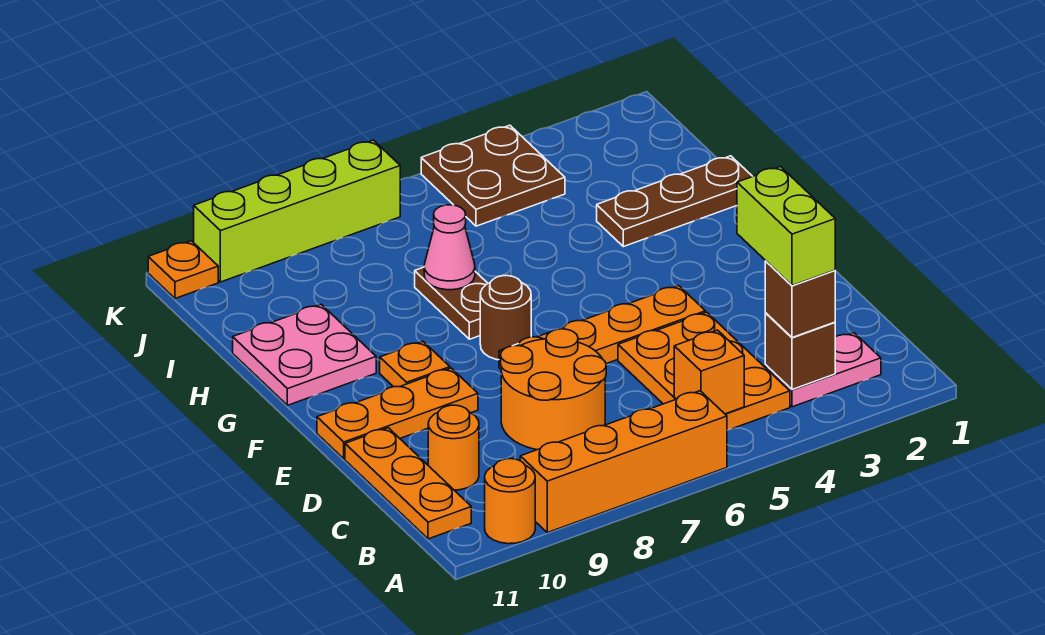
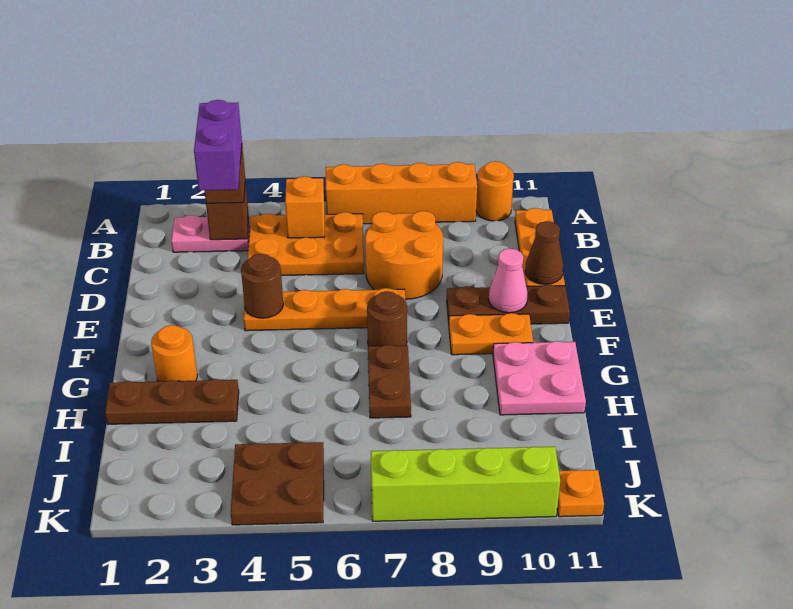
lime 1x2 brick [737,167,835,286] -> purple 1x2 brick [194,100,242,191]
orange 2x3 plate [618,312,790,430] -> orange 2x3 plate turned to [248,212,364,276]
orange 1x1 round brick [428,405,479,490] -> orange 1x1 round brick moved to [151,325,197,382]
none -> brown 1x1 cone [525,221,563,284]
none -> brown 1x1 round brick [241,254,283,318]
orange 1x3 plate [317,368,478,459] -> brown 1x3 plate [447,284,570,324]
orange 1x1 plate [380,341,450,387] -> orange 1x2 plate [449,313,533,355]
pink 1x1 cone [424,205,475,290] -> pink 1x1 cone moved to [489,248,528,313]

